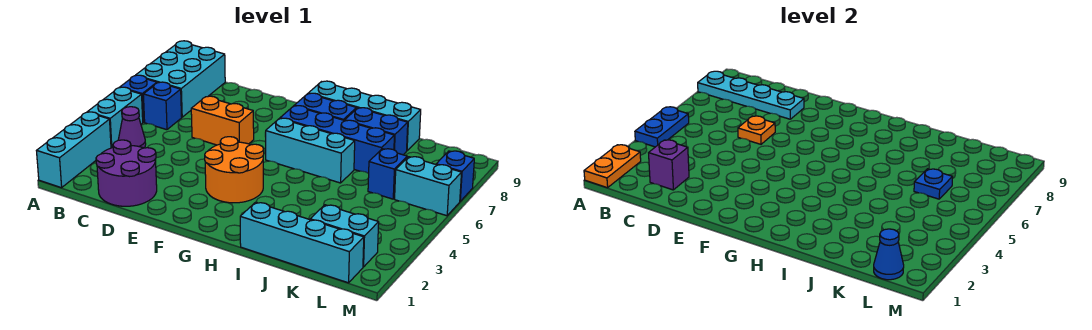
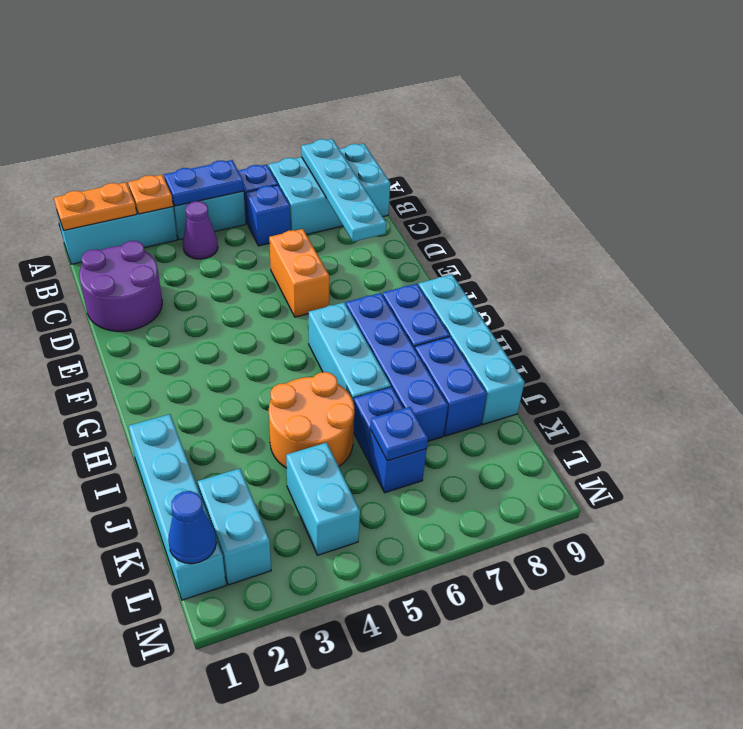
purple 1x1 brick [649,140,689,190] -> none
orange 1x1 plate [738,116,775,144] -> orange 1x1 plate moved to [128,175,173,214]
orange 2x2 round brick [205,137,264,203] -> orange 2x2 round brick moved to [269,372,354,468]
cyan 1x2 brick [395,157,462,216] -> cyan 1x2 brick moved to [286,443,360,555]
blue 1x1 brick [436,151,474,201] -> blue 1x1 brick moved to [354,387,404,460]

